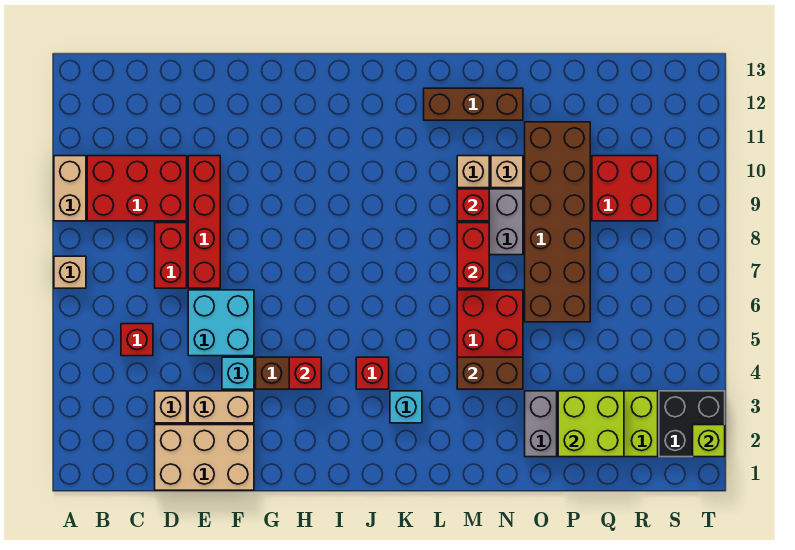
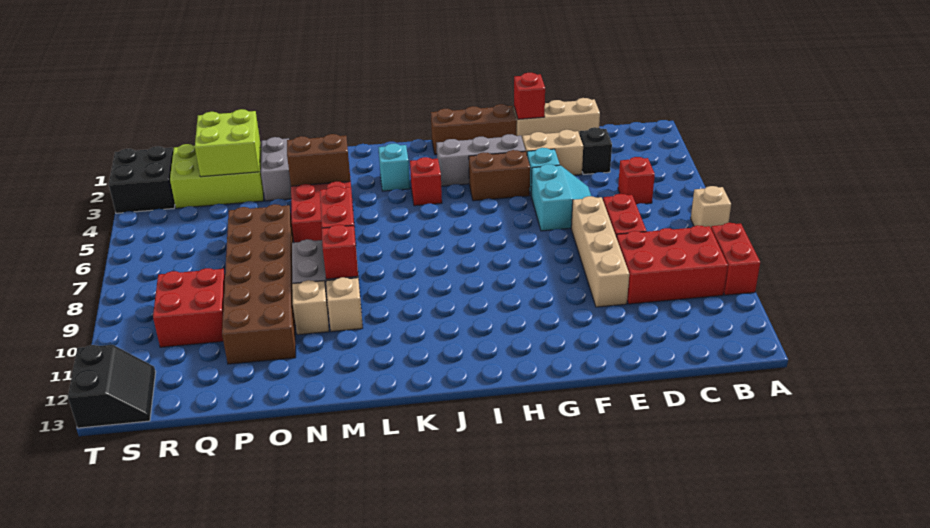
tan 1x2 brick [54,156,86,221] -> red 1x2 brick [711,223,760,295]
tan 2x3 brick [155,425,254,490] -> tan 1x3 brick [514,98,600,137]
tan 1x1 brick [155,391,187,423] -> black 1x1 brick [579,127,612,174]
cyan 2x2 brick [188,290,254,356] -> cyan 2x2 slope [531,164,591,231]
red 1x4 brick [188,156,220,288] -> tan 1x4 brick [571,196,629,307]
none -> grey 1x3 brick [436,134,525,186]
red 1x1 brick [289,357,321,389] -> red 1x1 brick moved to [514,73,545,119]
brown 1x3 brick [424,88,523,120] -> brown 1x3 brick moved to [431,104,517,155]
none -> black 2x2 slope [68,345,156,428]
lime 1x1 brick [693,425,725,457] -> none

